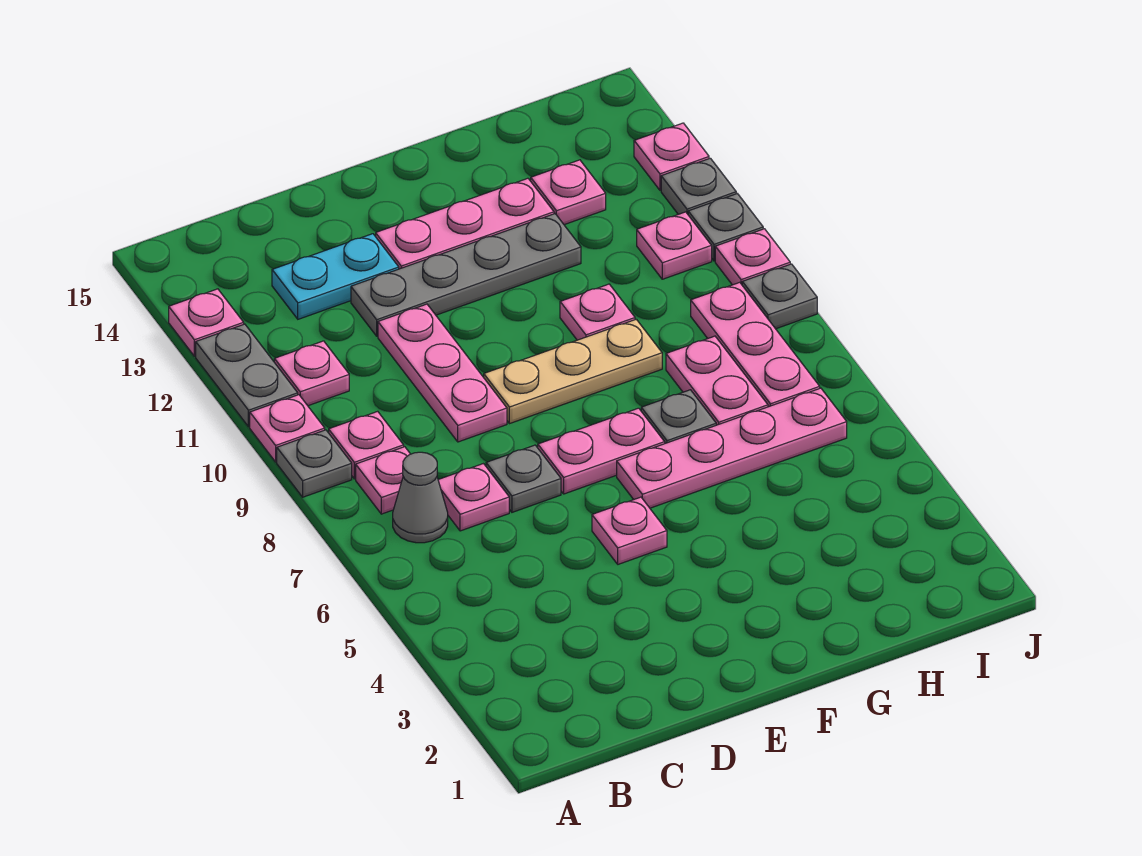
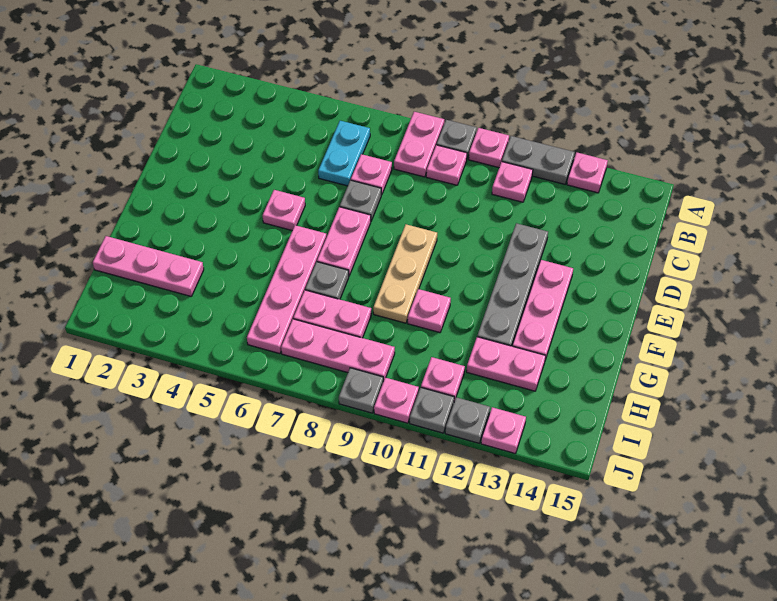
grey 1x1 cone [393,452,448,543] -> none
pink 1x1 plate [356,447,410,514] -> pink 1x2 plate [394,112,444,177]
cyan 1x2 plate [272,234,399,319] -> cyan 1x2 plate moved to [318,121,370,186]
pink 1x3 plate [378,304,507,442] -> pink 1x3 plate moved to [93,236,204,296]
pink 1x1 plate [531,160,606,225] -> pink 1x2 plate [467,337,546,391]

